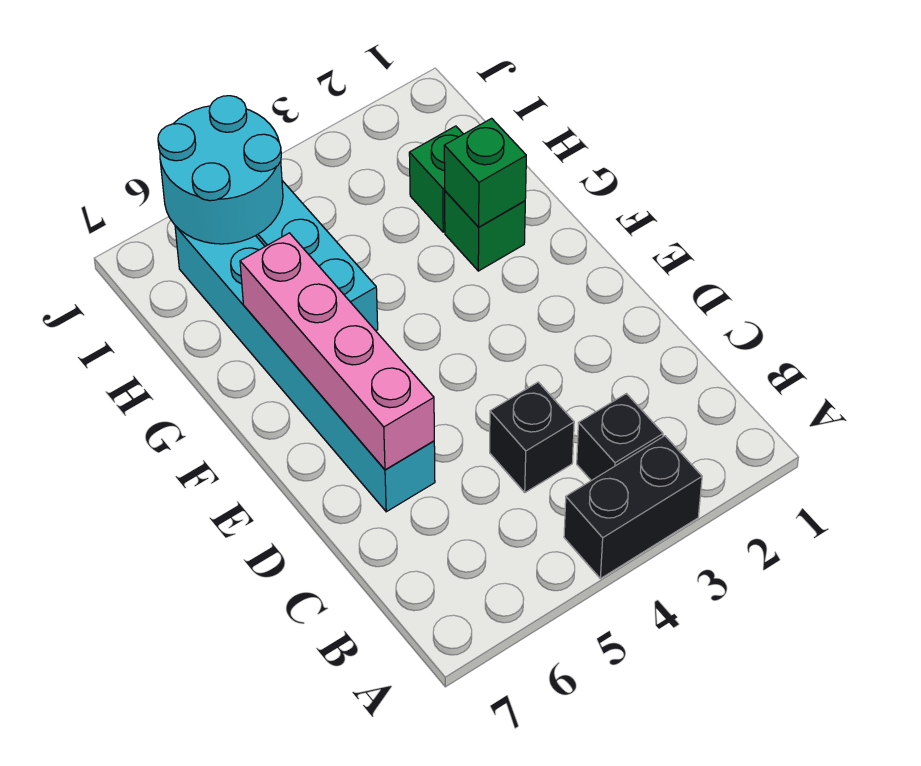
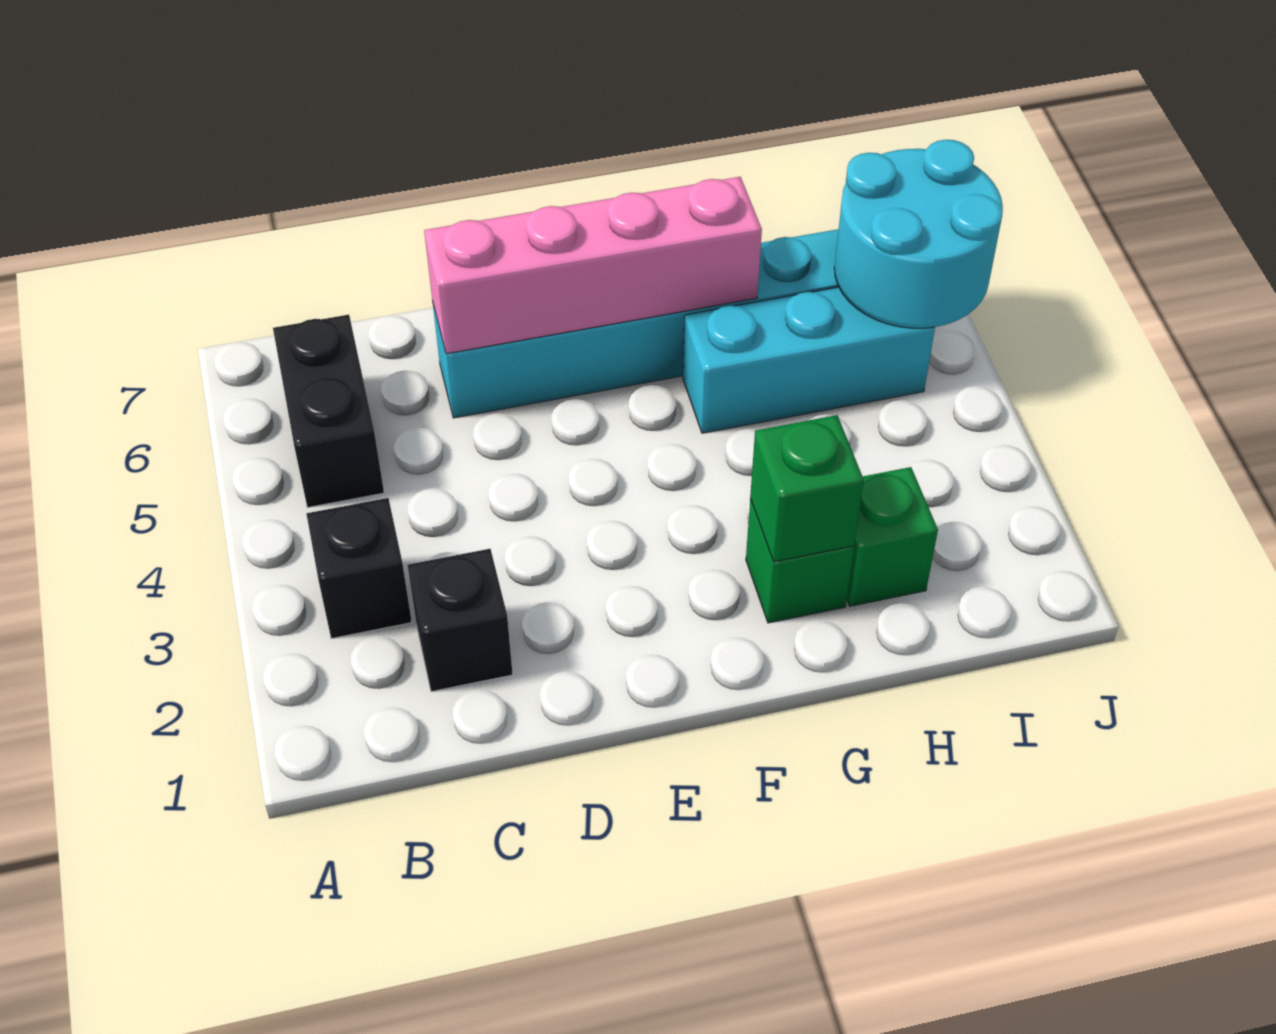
black 1x2 brick [564,436,702,579] -> black 1x2 brick moved to [273,315,384,507]
black 1x1 brick [490,382,574,492] -> black 1x1 brick moved to [407,549,513,692]

